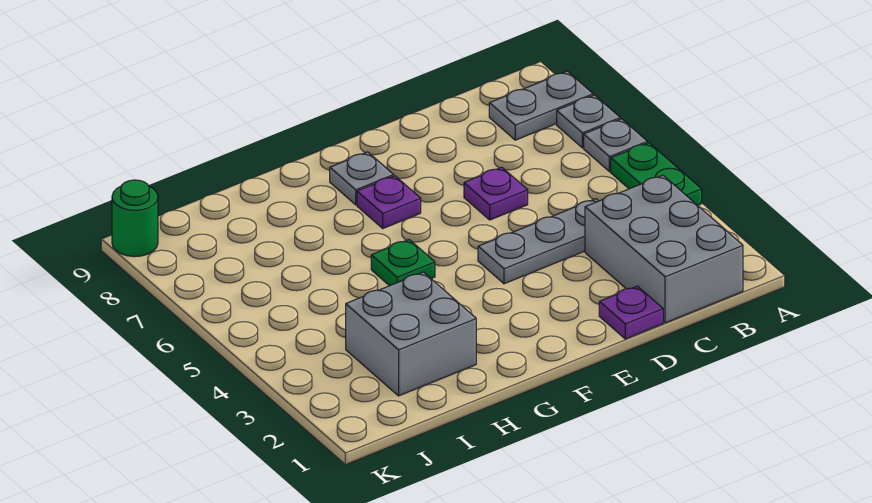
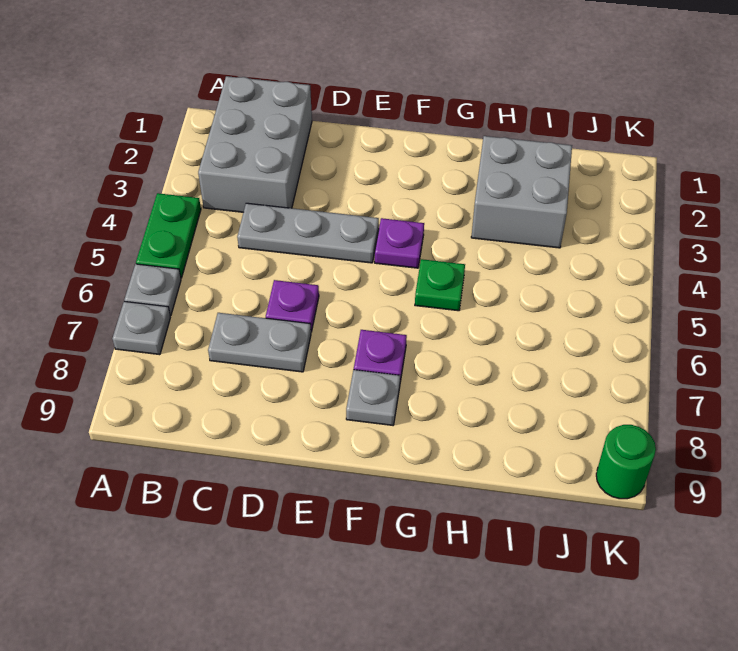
grey 1x2 plate [489,71,593,140] -> grey 1x2 plate moved to [208,313,311,372]
purple 1x1 plate [599,286,663,339] -> purple 1x1 plate moved to [375,218,424,268]

